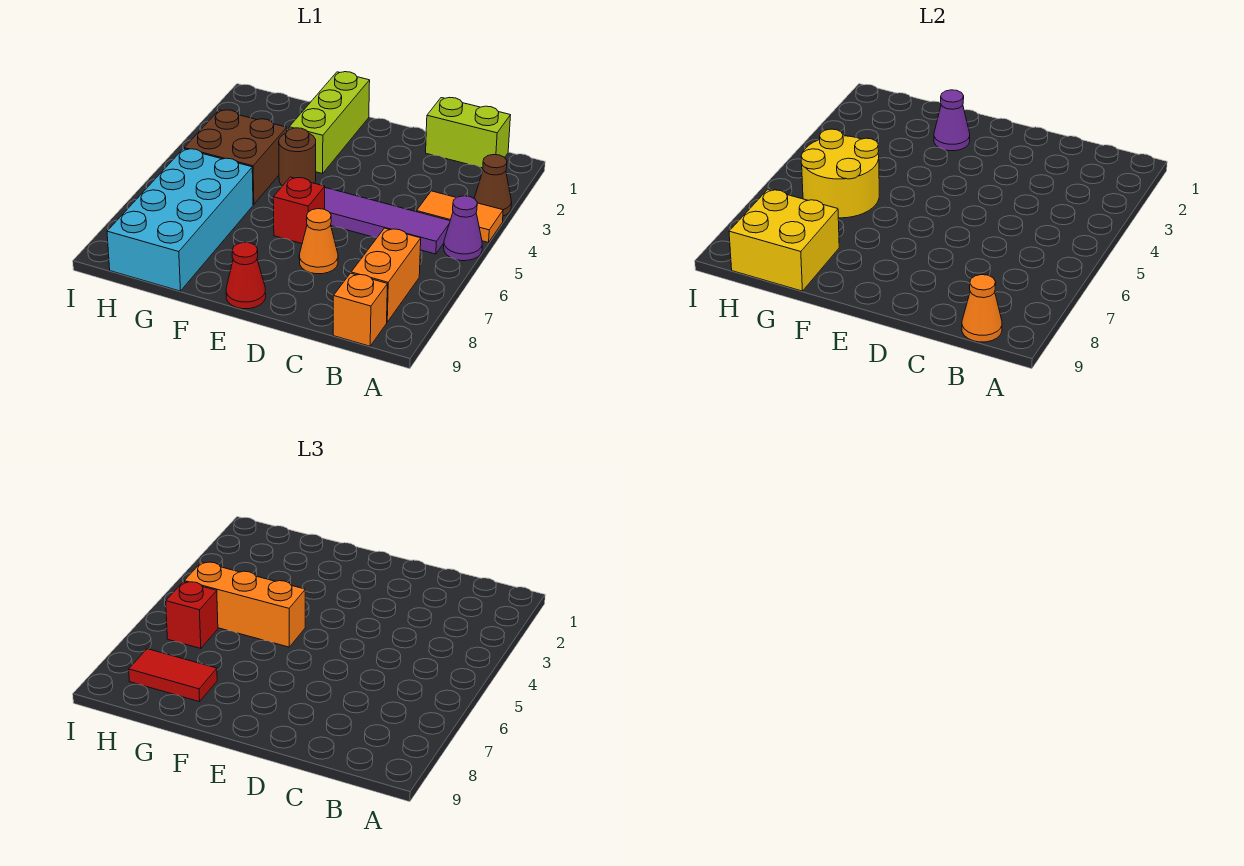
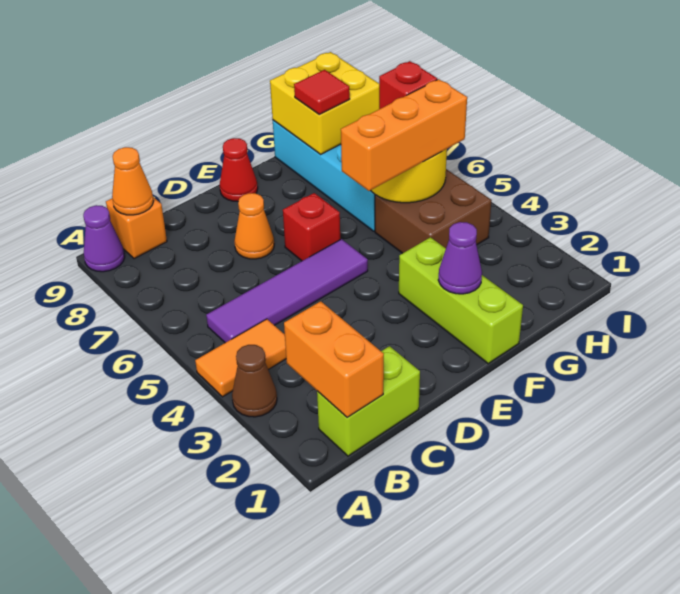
purple 1x1 cone [444,196,482,261] -> purple 1x1 cone moved to [83,205,125,272]
orange 1x2 brick [351,228,421,322] -> orange 1x2 brick moved to [284,301,384,417]
brown 1x1 round brick [279,128,316,186] -> none
red 1x2 tile [129,649,217,702] -> red 1x1 tile [294,70,350,115]

